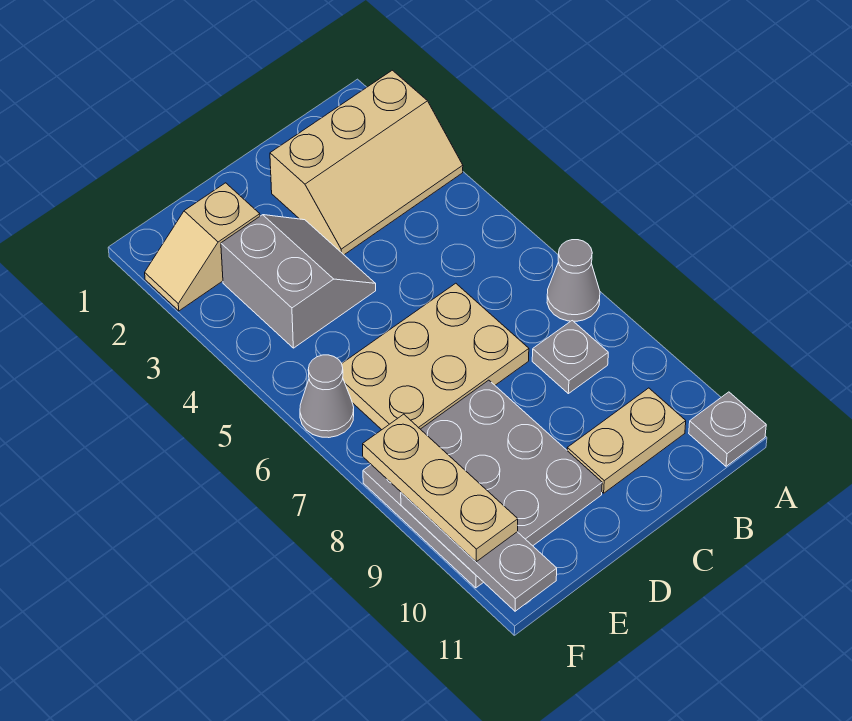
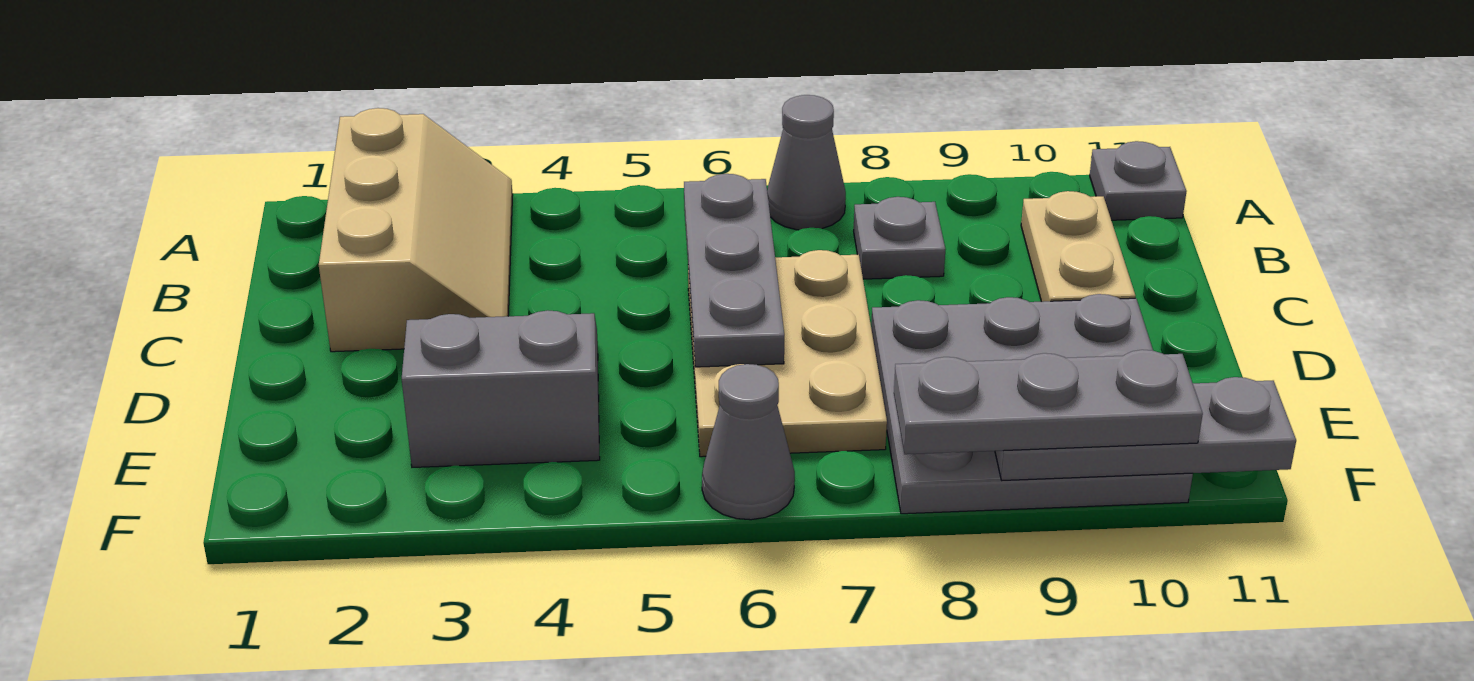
none -> grey 1x3 plate [684,174,784,367]
tan 1x2 slope [145,183,260,311] -> none
tan 1x3 plate [363,414,518,562] -> grey 1x3 plate [894,350,1203,454]

